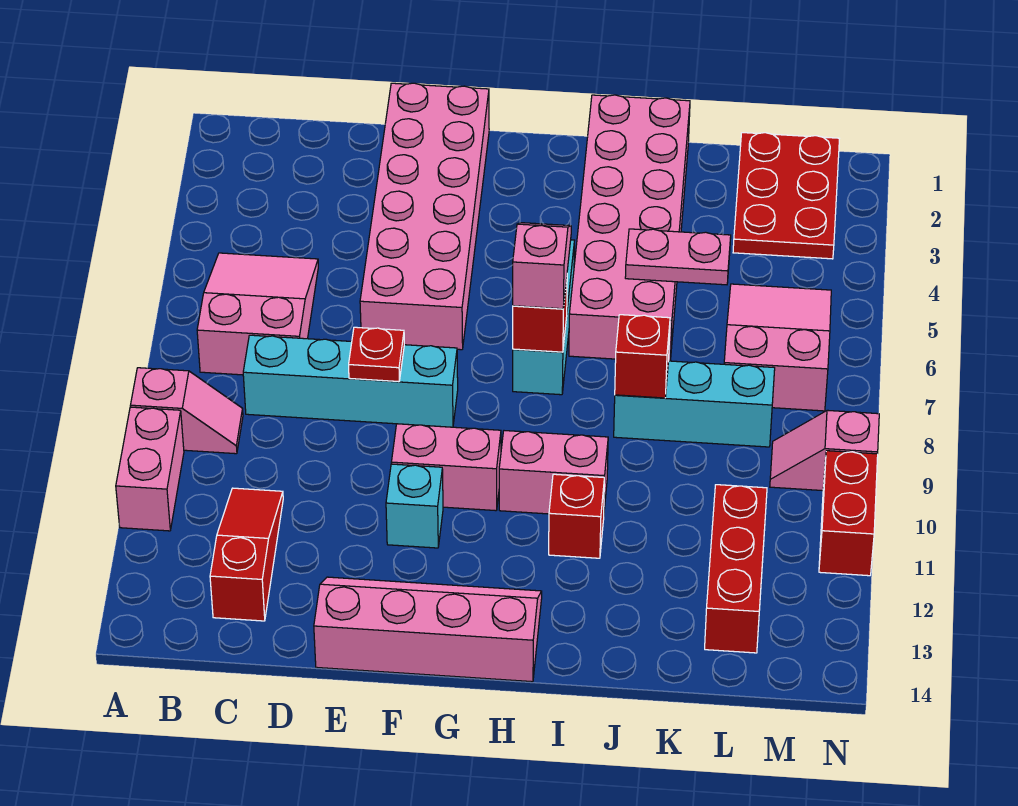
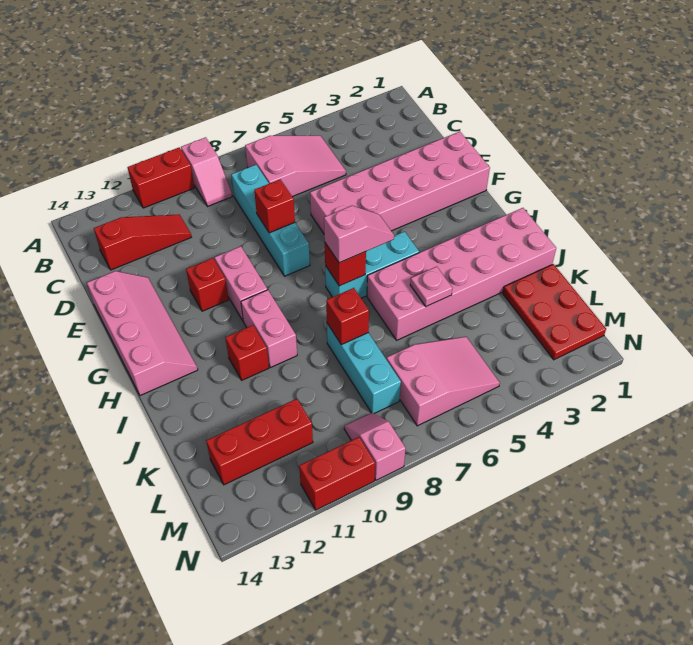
pink 1x2 brick [116,407,184,531] -> red 1x2 brick [127,147,194,208]
red 1x1 plate [349,327,404,382] -> red 1x1 brick [254,179,295,233]
cyan 1x1 brick [386,464,443,548] -> red 1x1 brick [186,258,229,311]
pink 1x2 plate [625,229,731,285] -> pink 1x1 plate [410,267,452,306]
red 2x3 plate [733,133,839,259] -> red 2x3 plate turned to [503,264,606,360]

